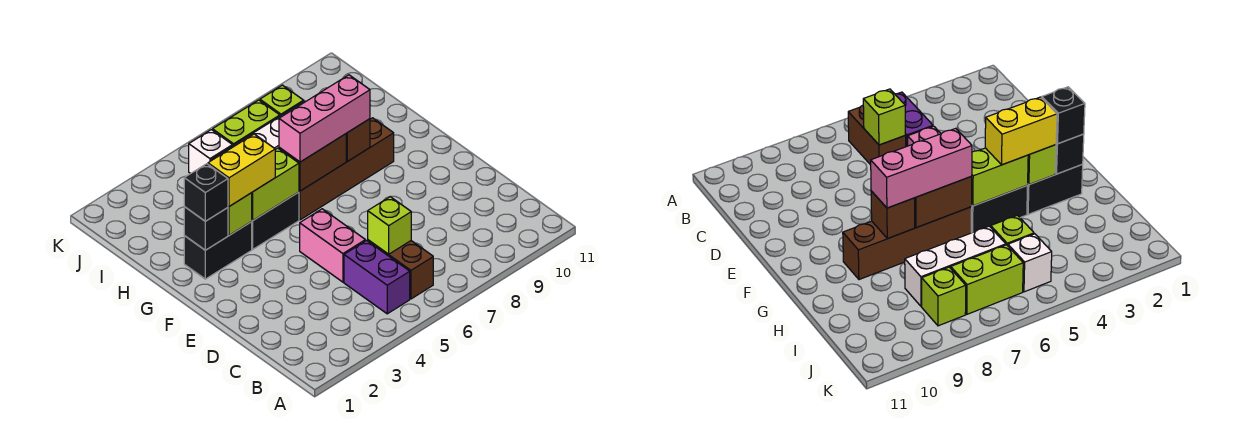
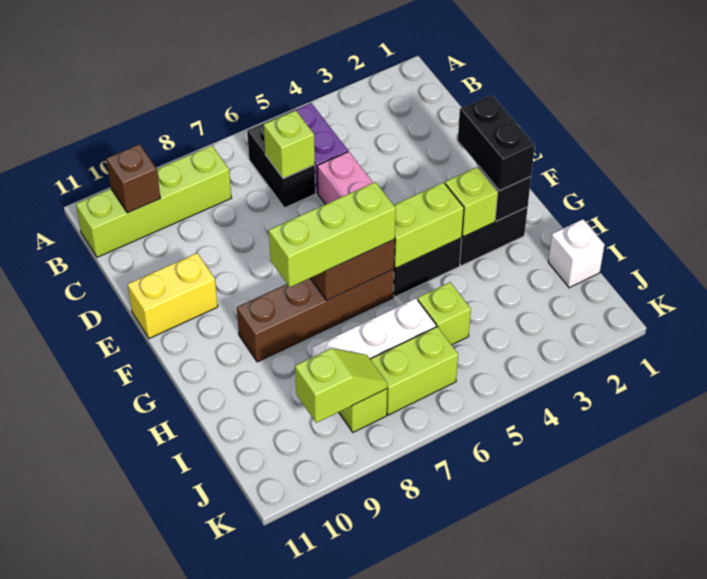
brown 1x2 brick [368,240,433,299] -> black 1x2 brick [247,117,316,208]
none -> lime 1x4 brick [76,146,231,257]
black 1x1 brick [184,164,228,221] -> black 1x2 brick [458,95,535,191]
yellow 1x2 brick [208,134,275,206] -> yellow 1x2 brick moved to [128,253,218,338]
pink 1x3 brick [279,75,370,162] -> lime 1x3 brick [269,182,396,287]
brown 1x1 brick [346,119,370,161] -> brown 1x1 brick moved to [106,144,160,213]
white 1x1 brick [189,130,232,174] -> white 1x1 brick moved to [548,219,605,288]
none -> lime 1x2 slope [295,348,387,423]

